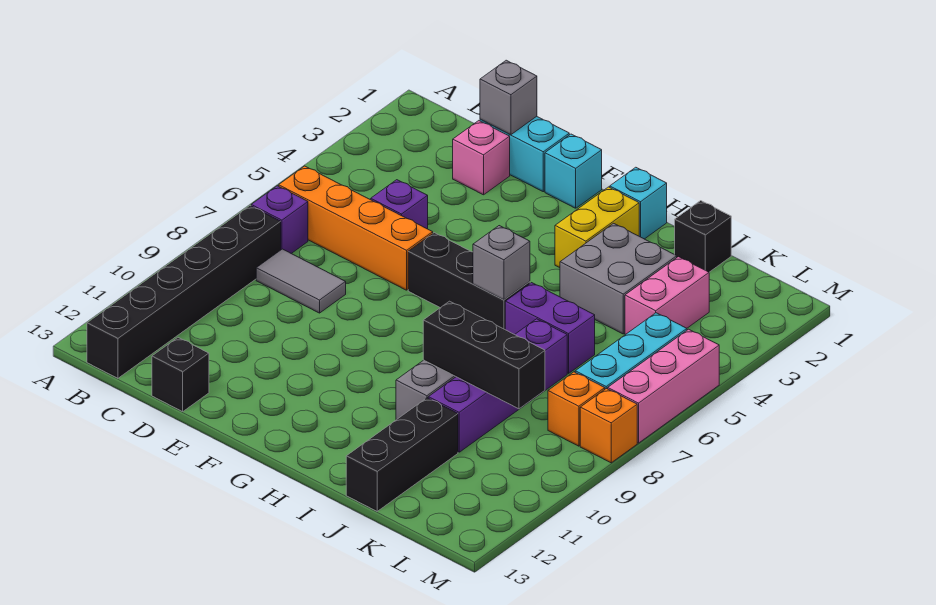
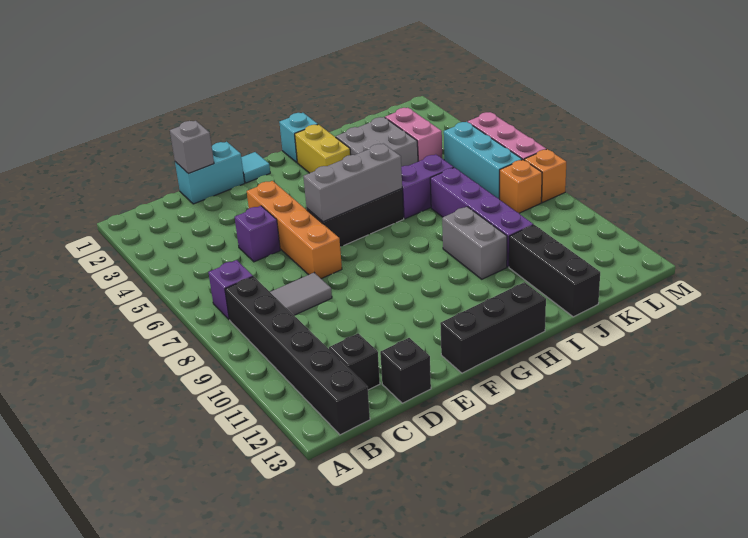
orange 1x4 brick [279,166,433,290] -> orange 1x4 brick turned to [247,181,342,279]
pink 1x1 brick [453,121,510,195] -> none
cyan 1x1 brick [545,134,602,208] -> cyan 1x1 tile [241,152,270,183]
grey 1x1 brick [473,226,530,300] -> grey 1x3 brick [303,143,402,222]
black 1x3 brick [423,301,545,409] -> black 1x3 brick moved to [440,282,546,373]
black 1x1 brick [675,201,731,272] -> black 1x1 brick moved to [329,333,380,390]

